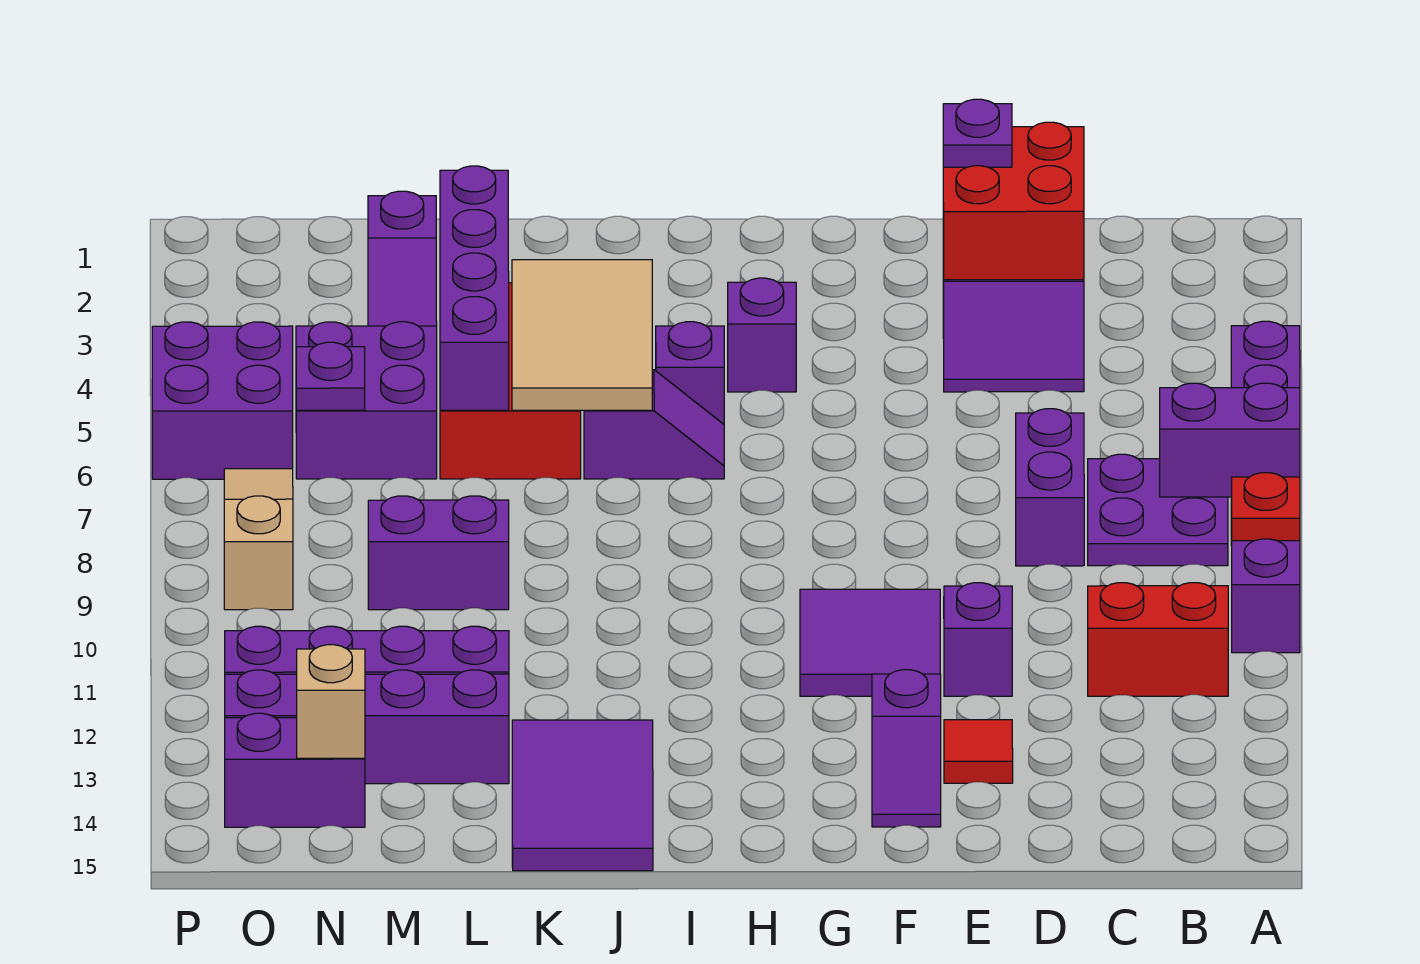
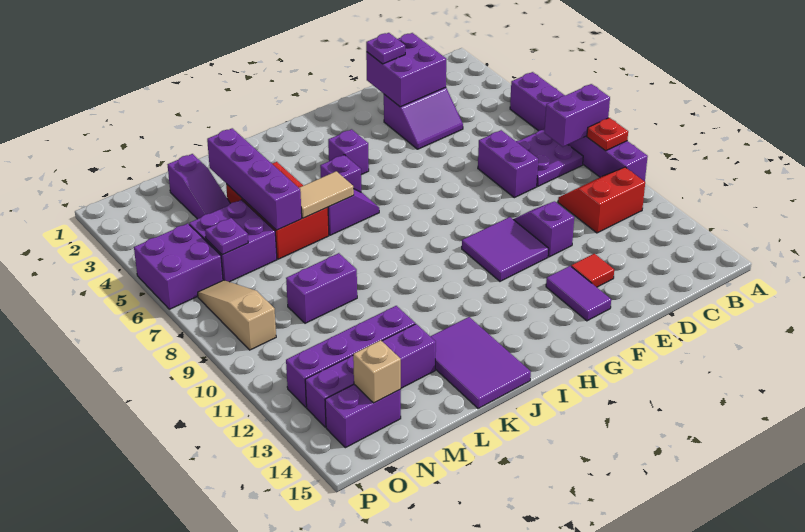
red 2x2 brick [943,122,1084,280] -> purple 2x2 brick [366,33,446,107]
purple 1x2 slope [872,670,941,827] -> purple 1x2 tile [546,266,611,321]
tan 2x3 tile [512,260,652,410] -> tan 1x2 tile [299,171,354,218]

